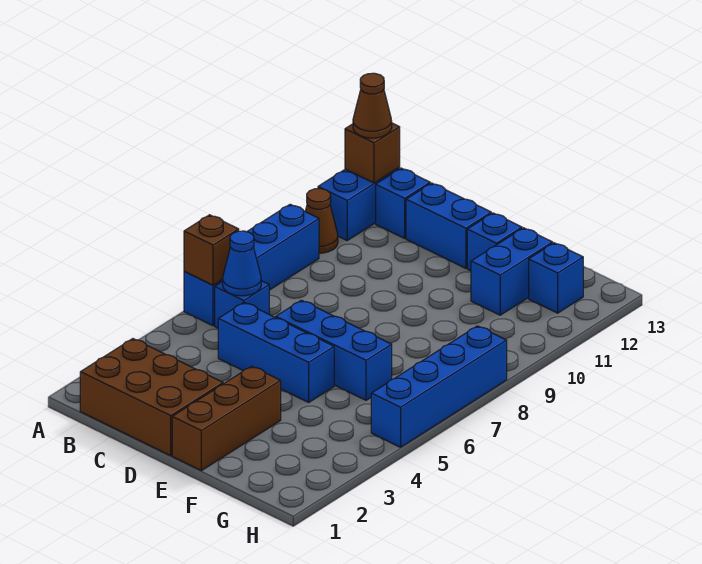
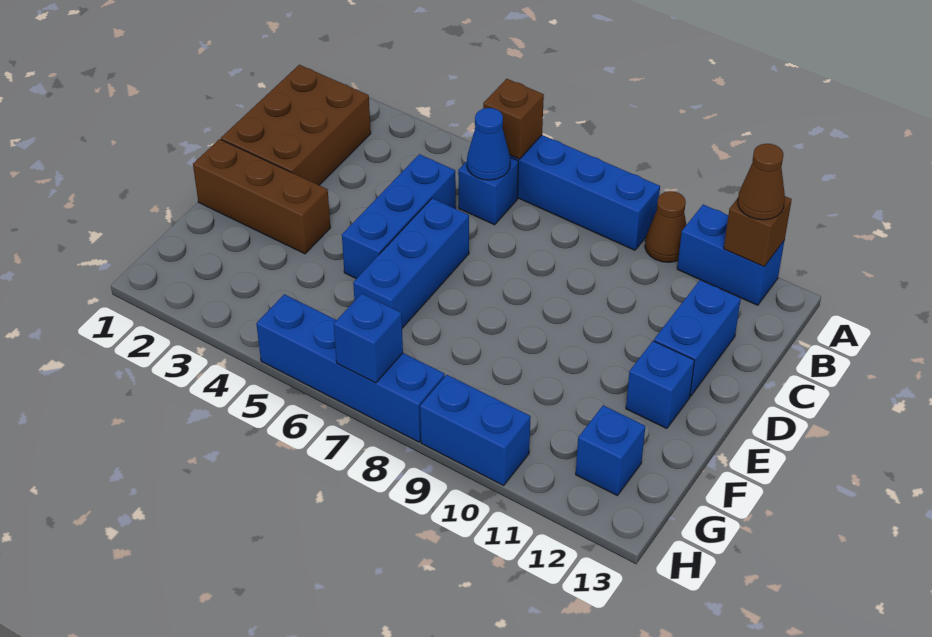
blue 1x1 brick [376,168,430,238] -> blue 1x1 brick moved to [334,293,403,383]
blue 1x2 brick [471,228,553,315] -> blue 1x2 brick moved to [420,375,531,485]

